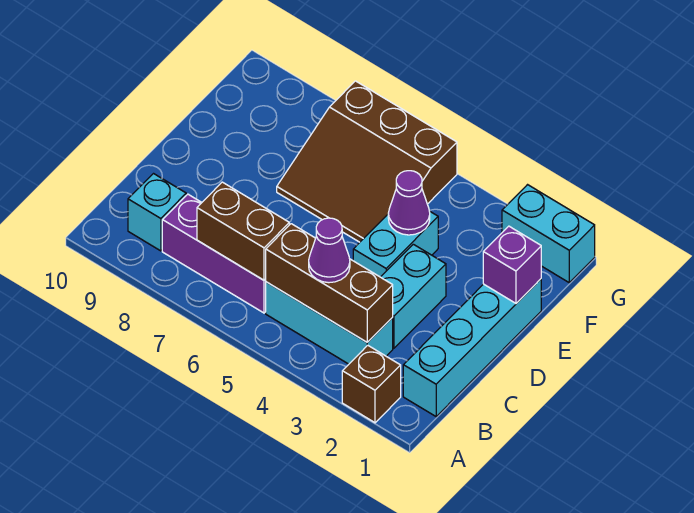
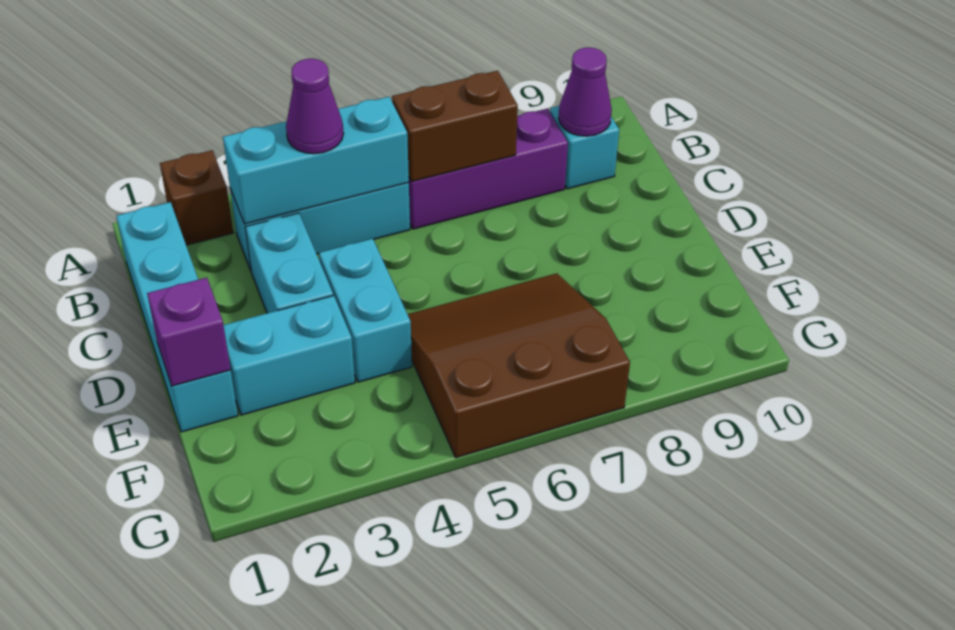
brown 1x3 brick [266,224,393,342] -> cyan 1x3 brick [223,97,409,224]
purple 1x1 cone [388,171,430,235] -> purple 1x1 cone moved to [558,47,612,136]
cyan 1x2 brick [502,185,595,282] -> cyan 1x2 brick moved to [224,295,355,415]

